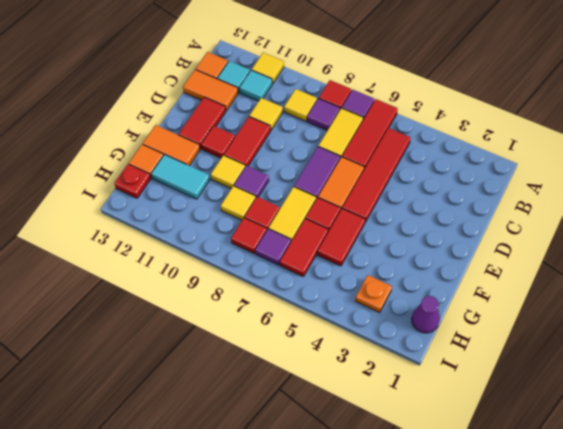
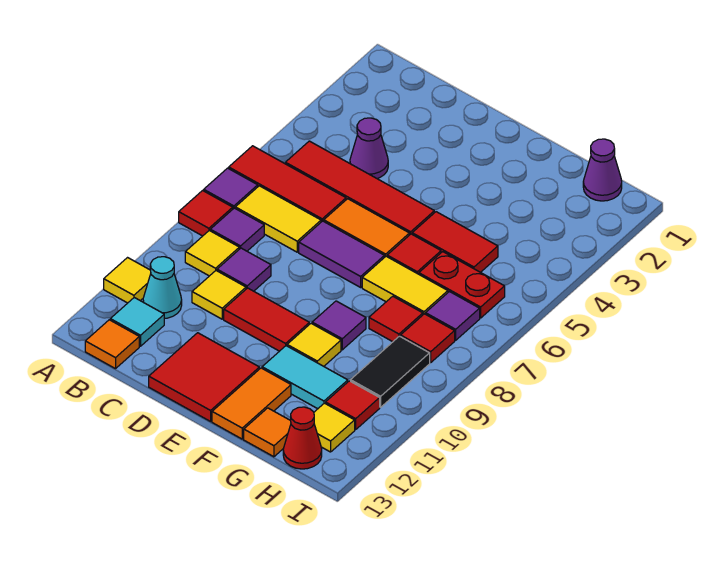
cyan 1x1 tile [239,70,272,101] -> cyan 1x1 cone [143,257,182,318]
none -> purple 1x1 cone [350,118,388,178]
none -> purple 1x1 tile [217,248,271,291]
orange 1x2 tile [183,69,238,111] -> none
red 1x2 tile [179,97,226,149] -> red 2x2 tile [149,333,259,421]
red 1x1 tile [201,126,235,158] -> red 1x1 tile moved to [326,381,380,430]
red 1x2 tile [280,218,328,277] -> red 1x2 plate [419,252,505,318]
yellow 1x1 tile [221,186,256,220] -> yellow 1x1 tile moved to [314,403,355,452]
cyan 1x2 tile [151,155,210,199] -> cyan 1x2 tile turned to [262,346,348,409]
orange 1x1 plate [355,275,392,313] -> none
none -> black 1x2 tile [351,336,430,407]
red 1x1 plate [114,164,151,198] -> red 1x1 cone [283,407,322,469]

